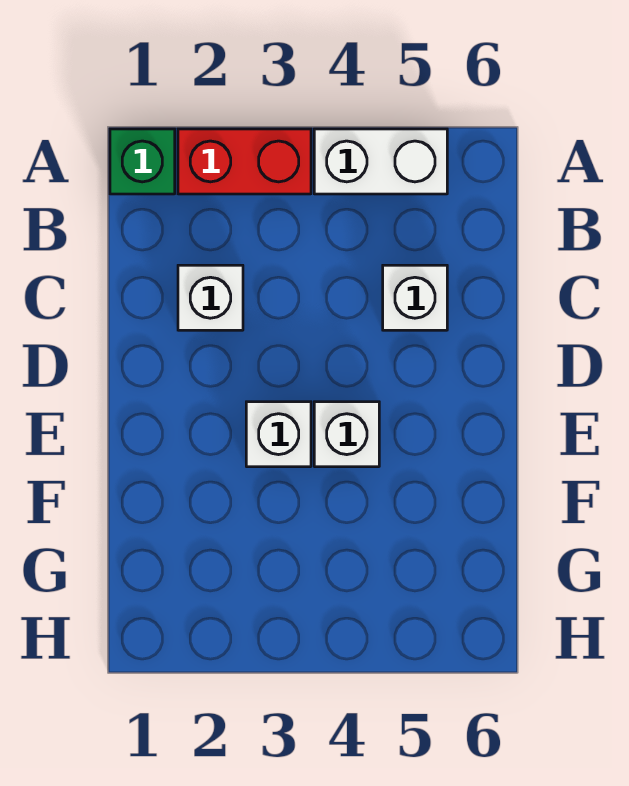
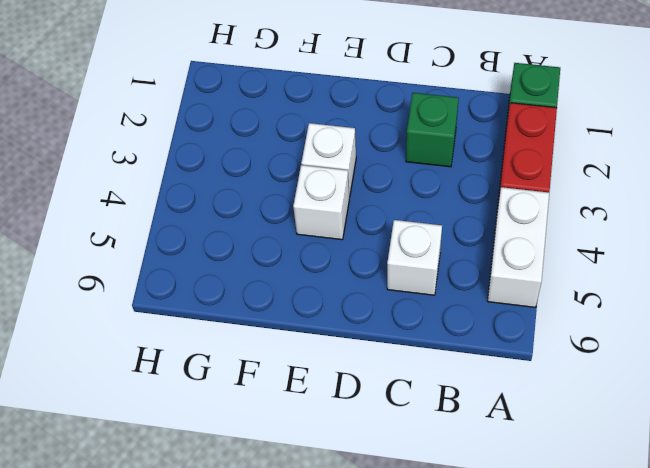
white 1x1 brick [178,265,243,330] -> green 1x1 brick [406,93,459,167]

